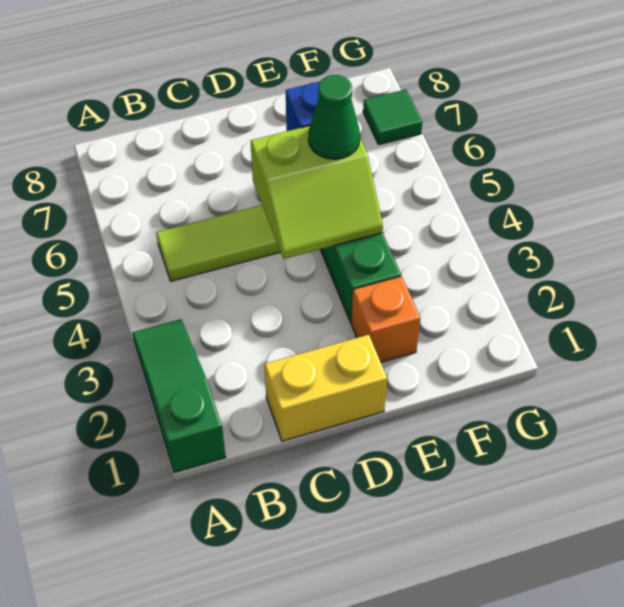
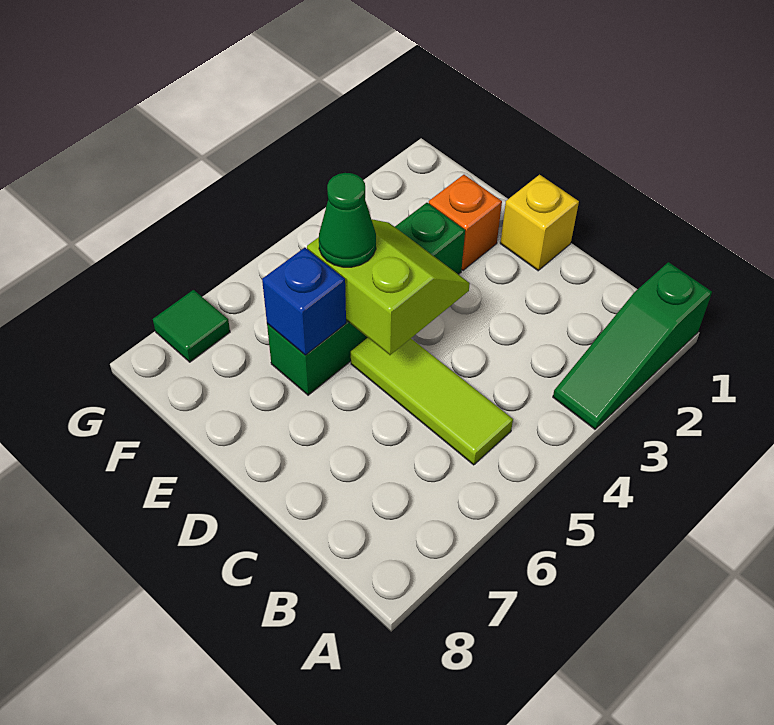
yellow 1x2 brick [264,335,387,441] -> yellow 1x1 brick [500,175,579,271]

